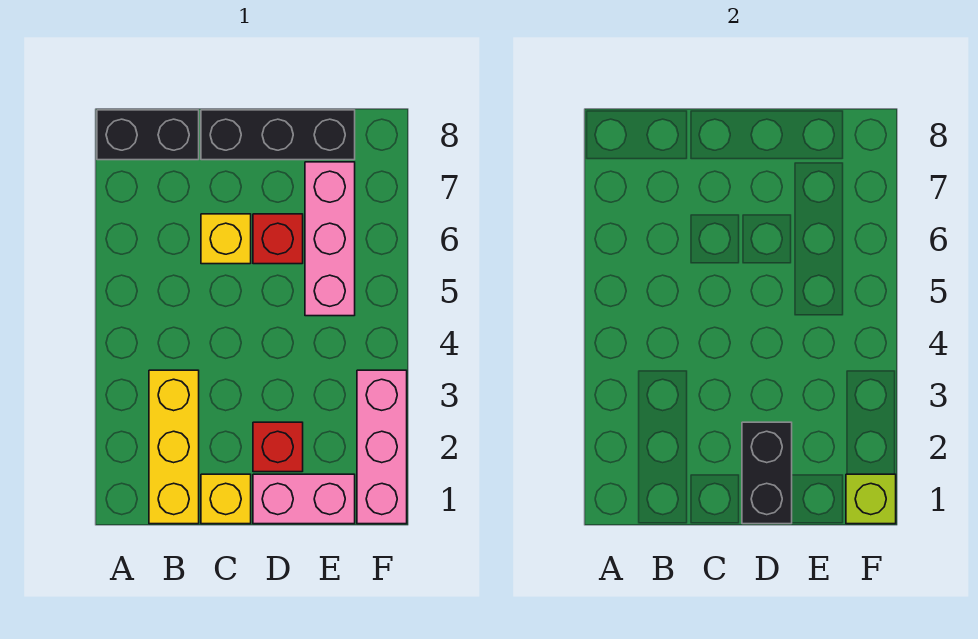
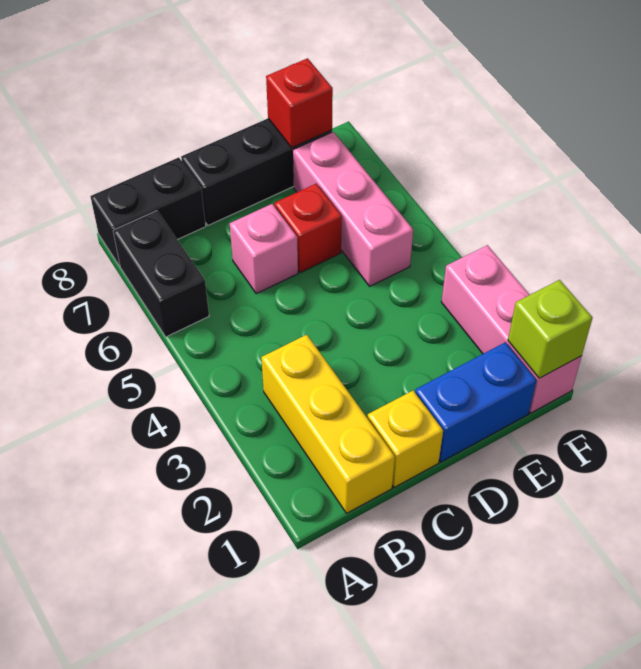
yellow 1x1 brick [201,214,251,264] -> pink 1x1 brick [230,204,298,294]
pink 1x2 brick [253,474,355,524] -> blue 1x2 brick [415,342,537,462]
black 1x2 brick [742,422,792,524] -> black 1x2 brick moved to [113,211,209,337]
red 1x1 brick [253,422,303,472] -> red 1x1 brick moved to [266,58,333,147]

